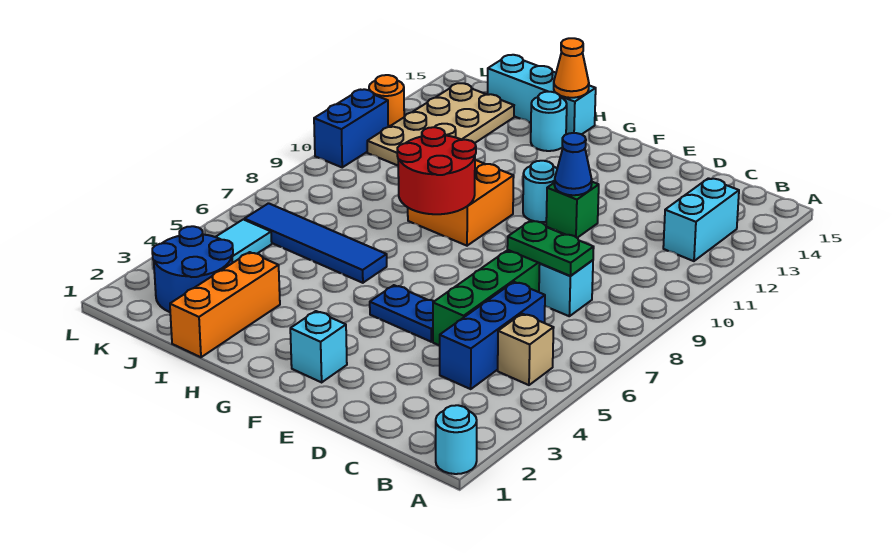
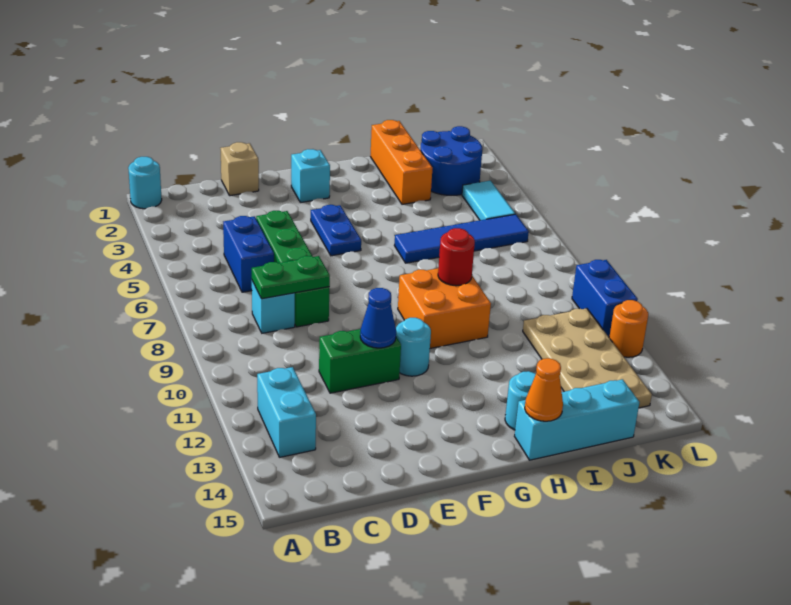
tan 1x1 brick [498,314,554,385] -> tan 1x1 brick moved to [220,142,259,196]
blue 1x3 brick [440,282,545,389] -> blue 1x2 brick [223,216,274,292]
blue 1x2 plate [370,285,434,342] -> blue 1x2 plate turned to [311,205,361,256]
green 1x1 brick [546,182,599,238] -> green 1x2 brick [319,329,401,393]
red 2x2 round brick [397,127,476,214] -> red 1x1 round brick [438,228,475,286]

